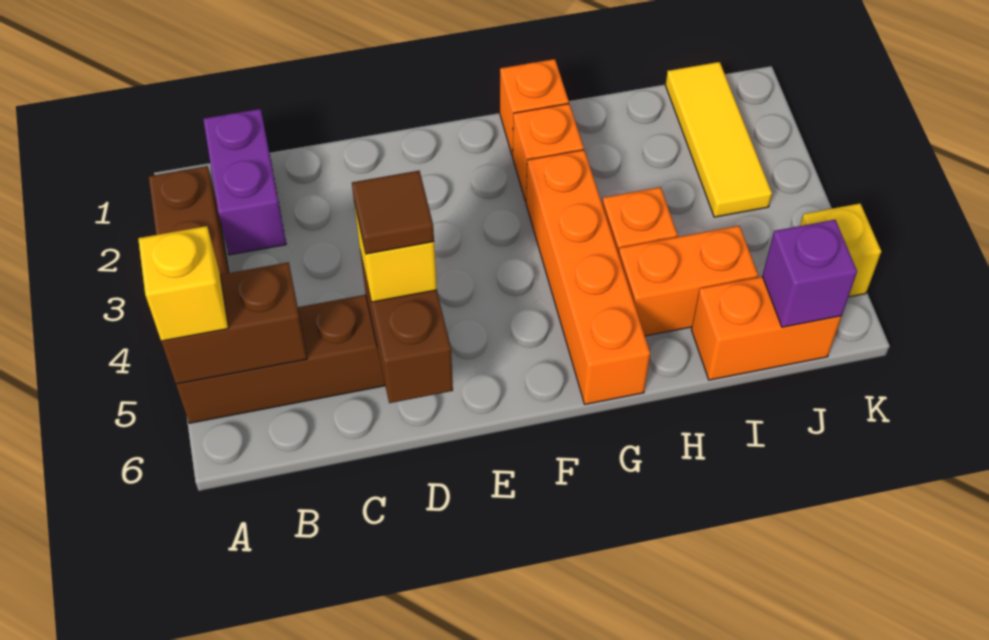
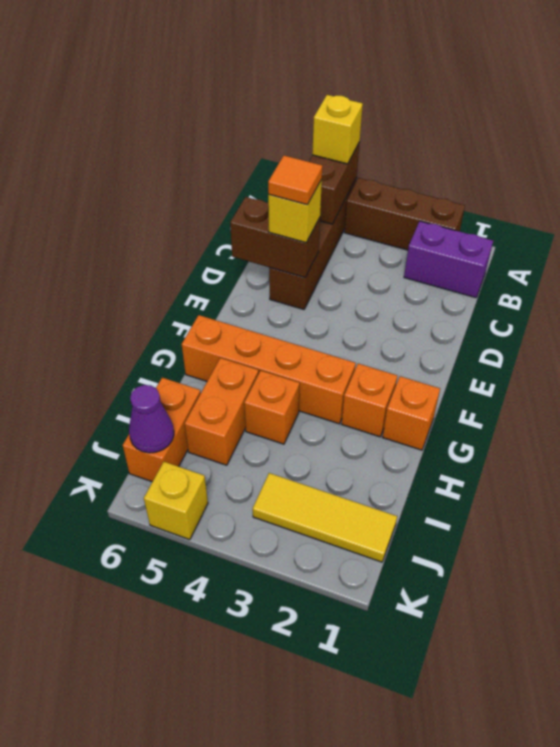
brown 1x1 tile [352,171,434,254] -> orange 1x1 tile [268,156,322,205]
purple 1x1 brick [762,220,857,327] -> purple 1x1 cone [129,385,174,453]

